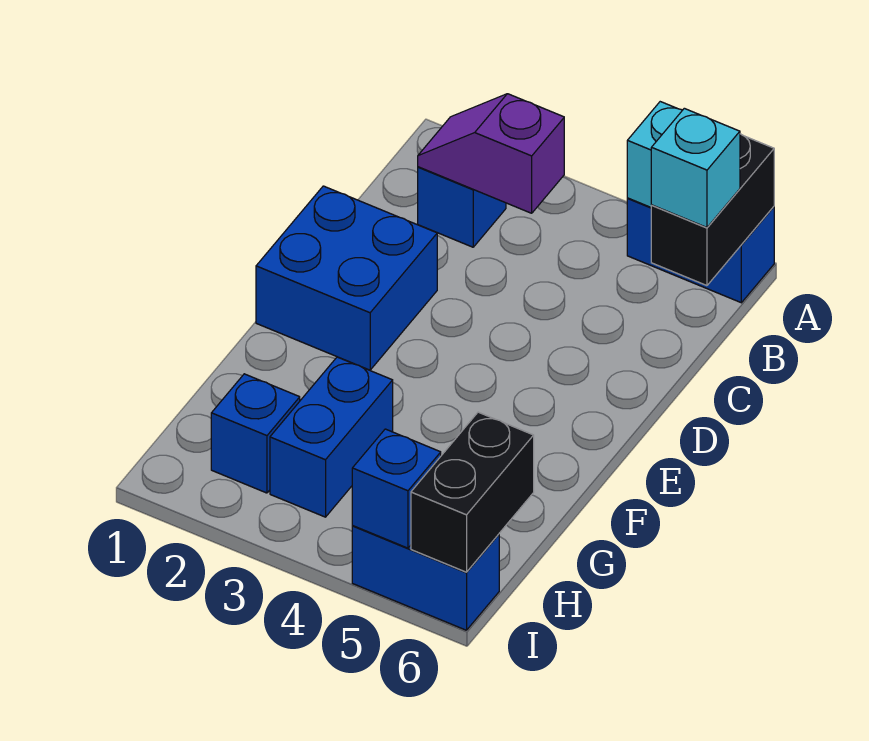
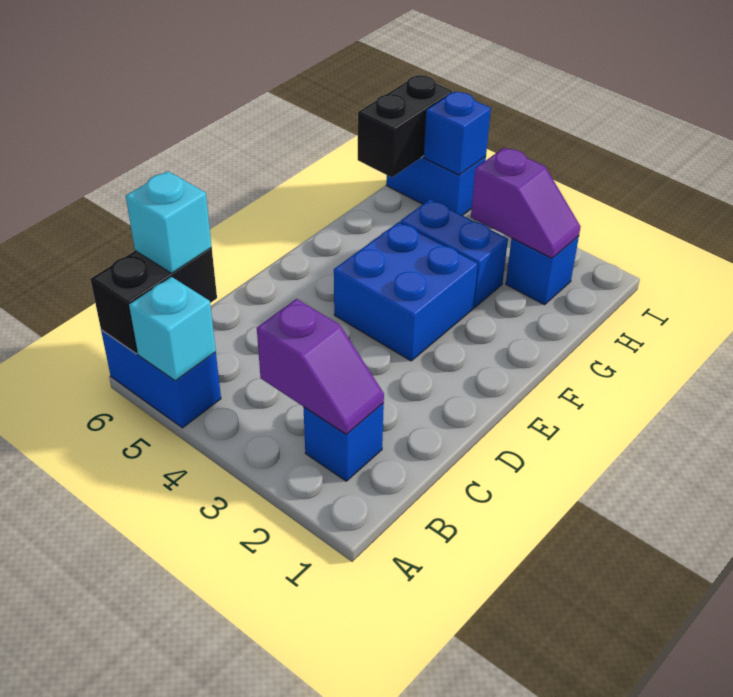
blue 2x2 brick [256,186,437,370] -> blue 2x2 brick moved to [334,222,478,361]
blue 1x2 brick [270,357,393,517] -> blue 1x2 brick turned to [400,199,508,308]
none -> purple 1x2 slope [471,148,581,258]

